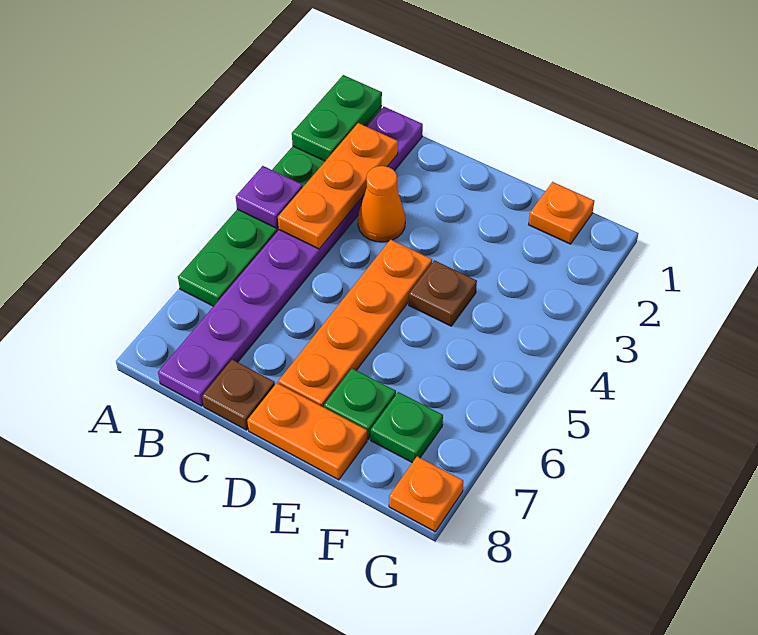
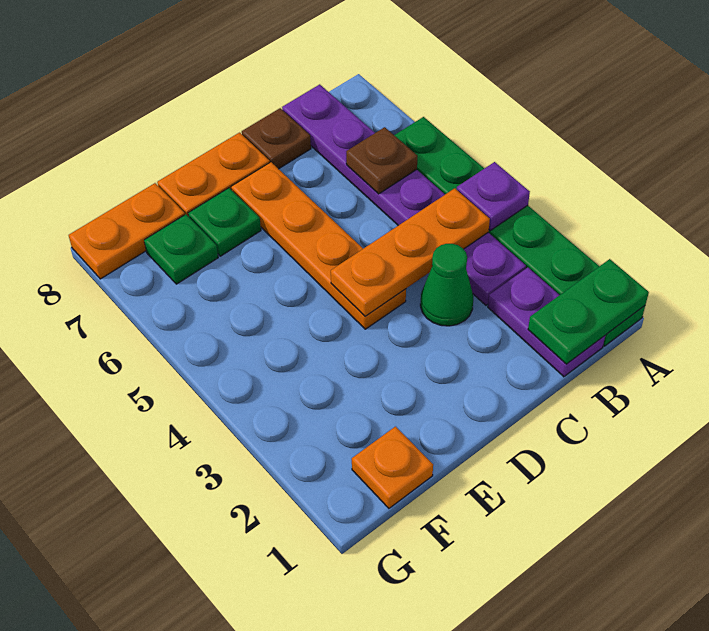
green 1x2 plate [292,75,382,161] -> green 1x2 plate turned to [528,259,649,364]
orange 1x3 plate [278,123,398,249] -> orange 1x3 plate turned to [331,188,490,316]
orange 1x1 cone [358,166,405,242] -> green 1x1 cone [420,244,473,326]
brown 1x1 plate [409,260,477,326] -> brown 1x1 plate moved to [346,127,417,194]
orange 1x1 plate [389,456,463,532] -> orange 1x2 plate [69,183,185,279]

